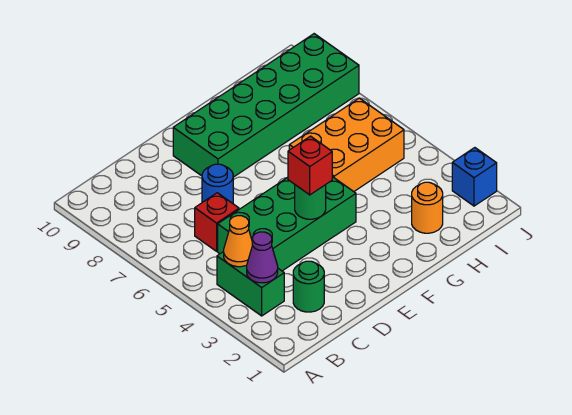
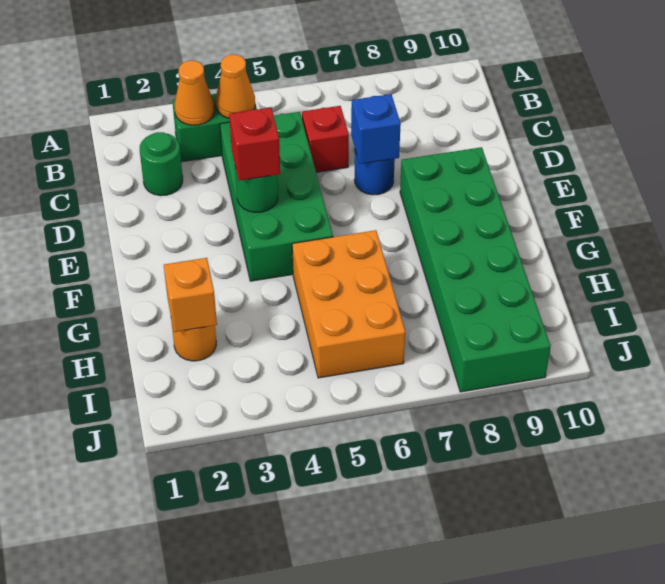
purple 1x1 cone [247,232,278,283] -> orange 1x1 cone [175,61,214,125]
none -> orange 1x1 brick [164,258,217,332]
blue 1x1 brick [452,148,497,206] -> blue 1x1 brick moved to [351,94,401,164]

